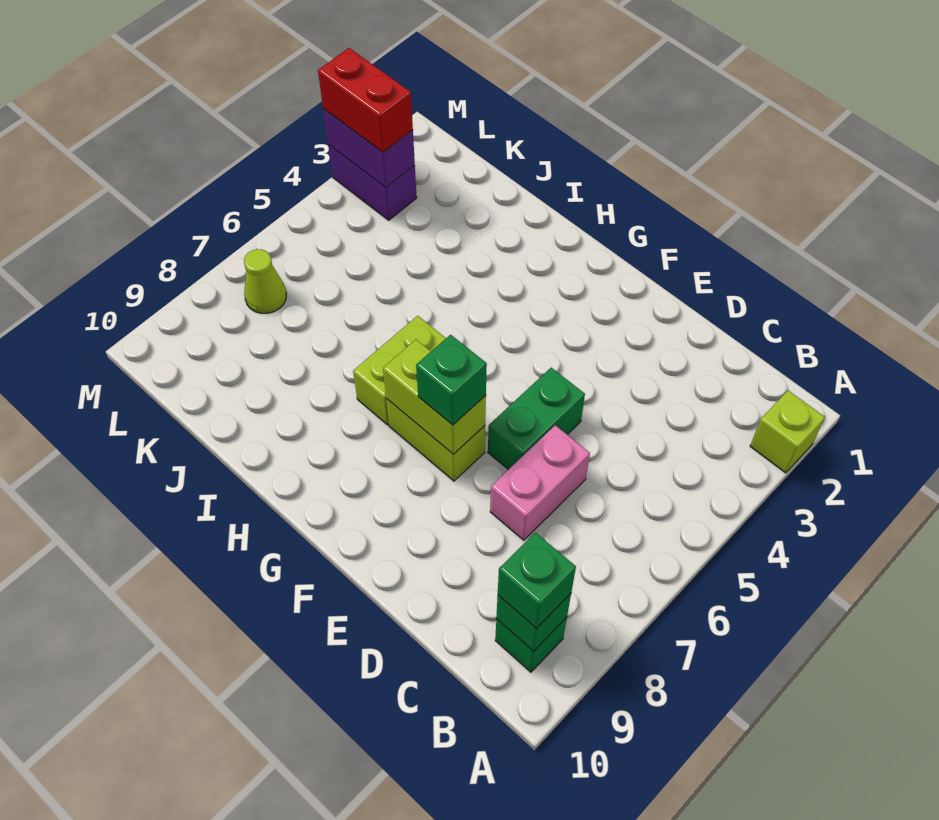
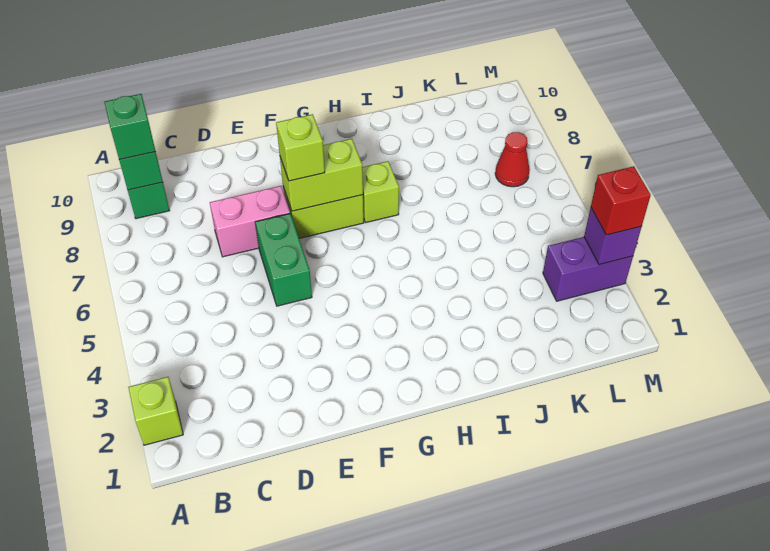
pink 1x2 brick [490,425,590,540] -> pink 1x2 brick turned to [210,186,290,257]
green 1x1 brick [416,335,487,425] -> lime 1x1 brick [276,114,325,181]
lime 1x2 brick [353,316,446,425] -> lime 1x1 brick [362,161,399,222]
purple 1x2 brick [323,109,415,188] -> purple 1x1 brick [584,208,641,265]
red 1x2 brick [318,48,413,152] -> red 1x1 brick [591,166,651,235]
lime 1x1 cone [244,249,287,313] -> red 1x1 cone [495,132,530,187]

